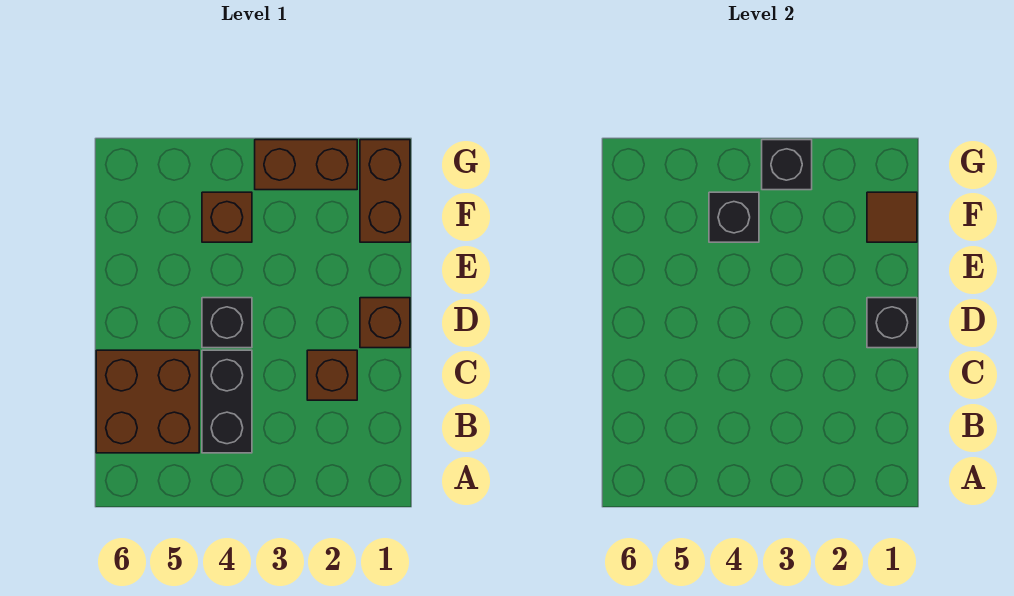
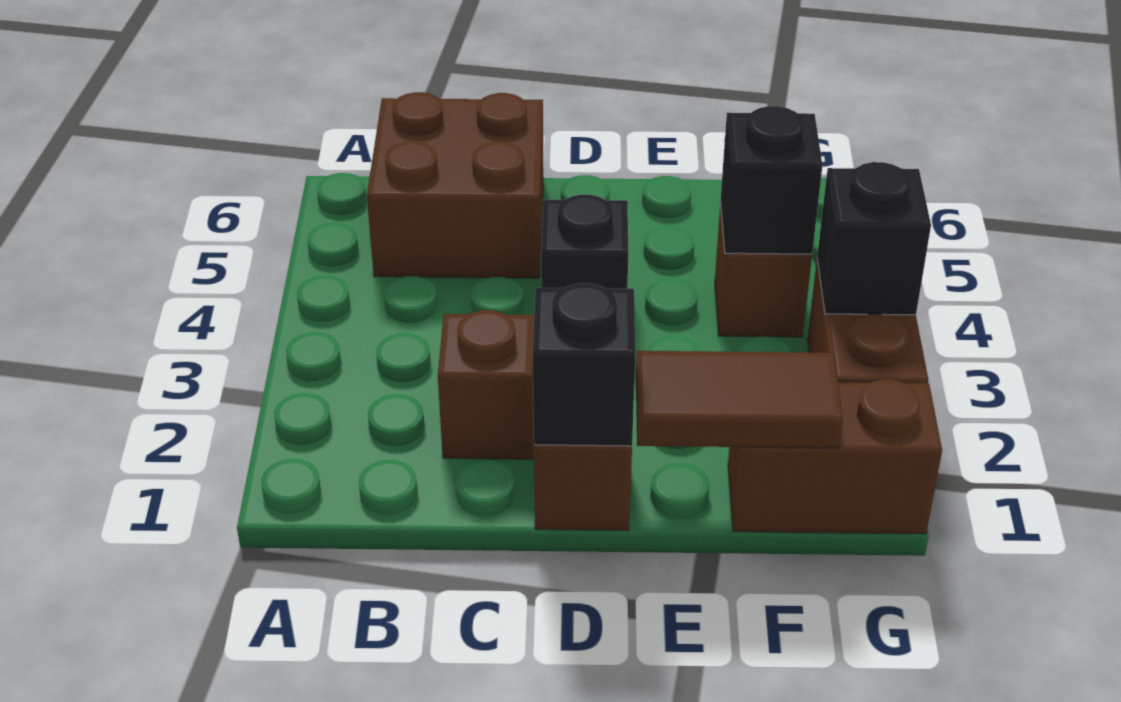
black 1x2 brick [202,350,252,453] -> none
brown 1x1 tile [867,192,917,242] -> brown 1x2 tile [636,351,843,448]

